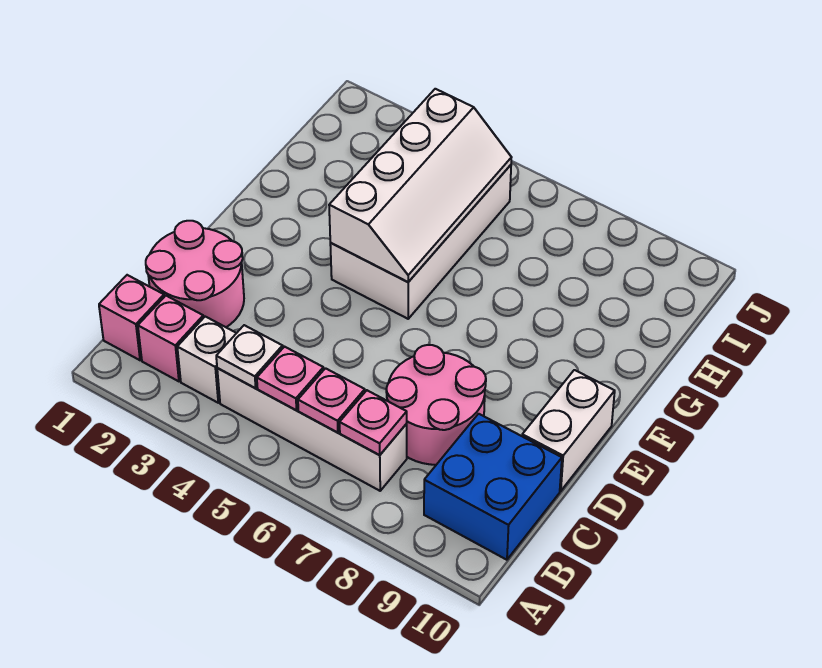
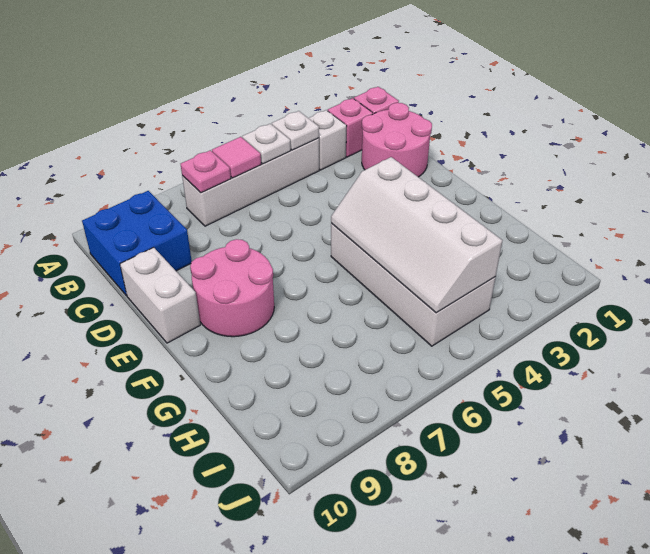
pink 1x1 plate [257,347,323,410] -> white 1x1 plate [242,124,291,164]
pink 1x1 plate [298,368,365,433] -> pink 1x1 tile [212,137,261,178]
pink 2x2 round brick [386,345,486,465] -> pink 2x2 round brick moved to [190,239,274,337]

